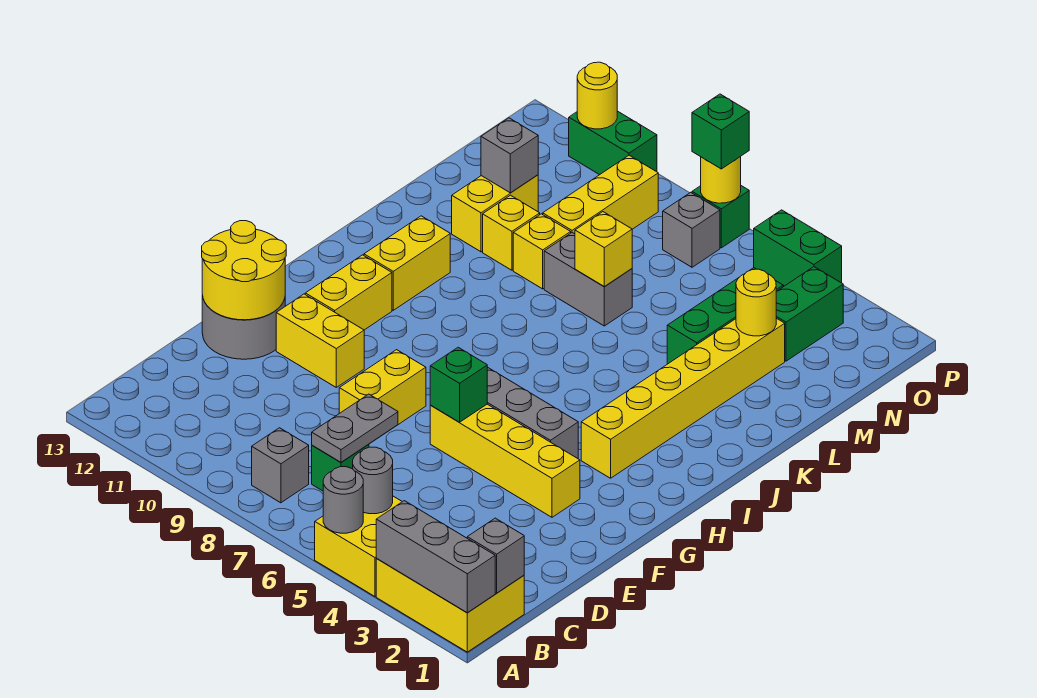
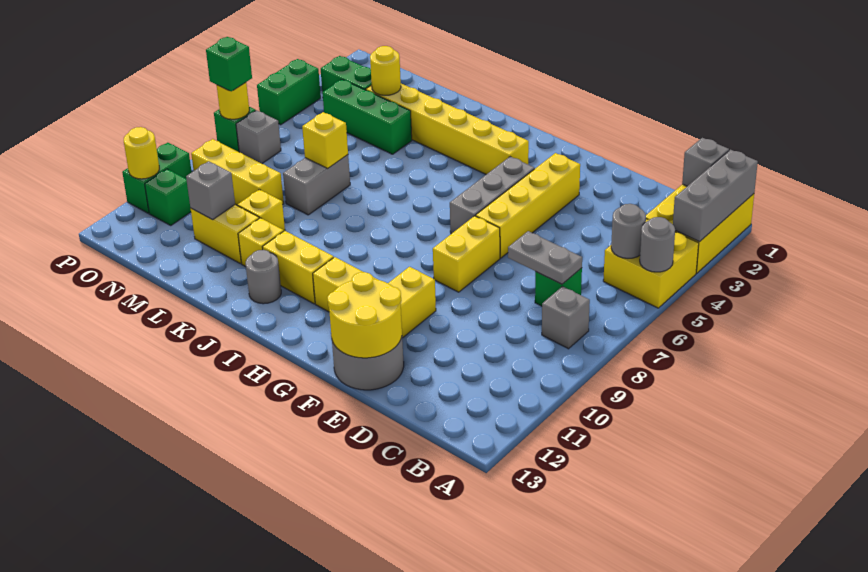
yellow 1x2 brick [339,350,426,425] -> yellow 1x2 brick turned to [433,216,500,292]
green 1x1 brick [430,347,487,422] -> green 1x1 brick moved to [145,169,191,225]
none -> grey 1x1 round brick [246,250,281,304]
yellow 1x1 brick [513,214,571,289] -> yellow 1x1 brick moved to [238,218,284,266]

